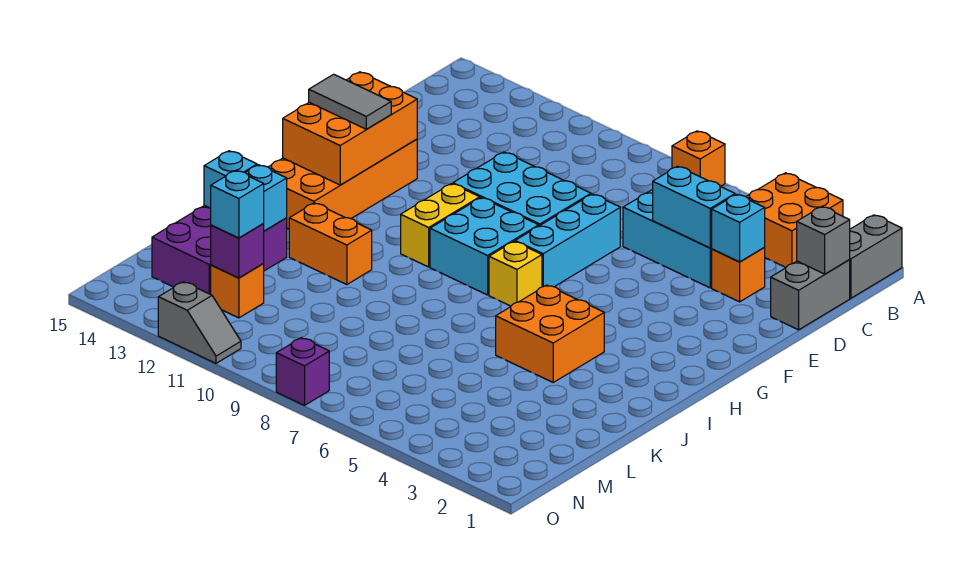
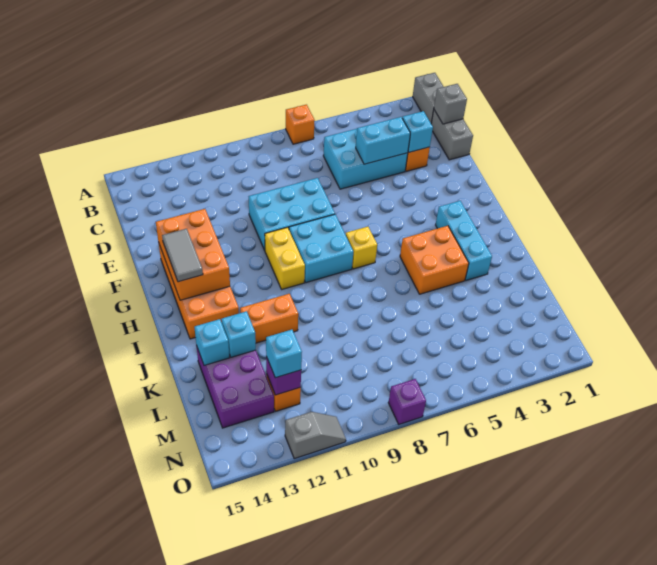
orange 2x2 brick [746,173,843,267] -> none
cyan 1x3 brick [515,194,620,287] -> cyan 1x3 brick moved to [436,201,492,280]
grey 1x2 tile [309,74,391,129] -> grey 1x2 tile turned to [162,229,203,282]

